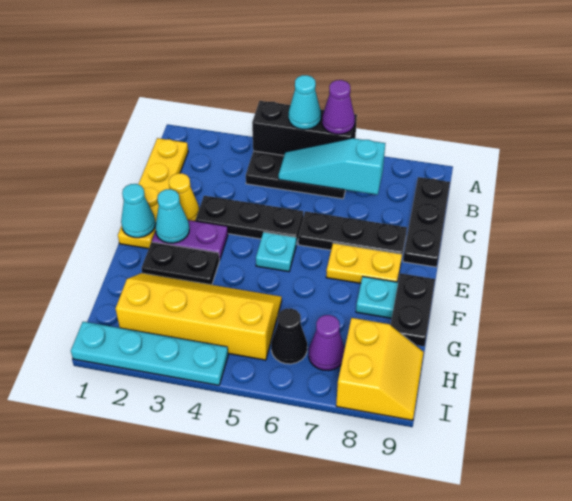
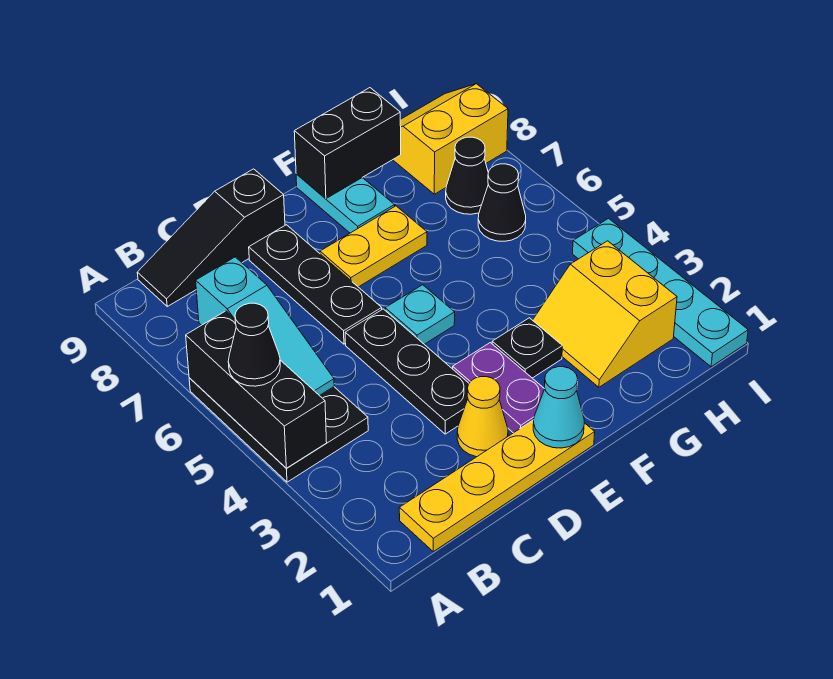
cyan 1x1 cone [289,75,321,129] -> black 1x1 cone [228,303,280,386]
purple 1x1 cone [322,80,355,134] -> none
black 1x3 plate [403,177,450,267] -> black 1x3 slope [137,169,285,306]
cyan 1x1 cone [155,189,189,243] -> none
yellow 1x2 plate [326,243,402,283] -> yellow 1x2 plate turned to [320,206,427,287]
black 1x2 plate [142,242,219,285] -> black 1x1 plate [492,318,562,378]
black 1x2 plate [391,273,435,346] -> black 1x2 brick [294,88,401,199]
yellow 2x4 slope [116,273,282,360] -> yellow 2x2 slope [533,241,677,387]
purple 1x1 cone [309,315,345,371] -> black 1x1 cone [446,137,488,214]

